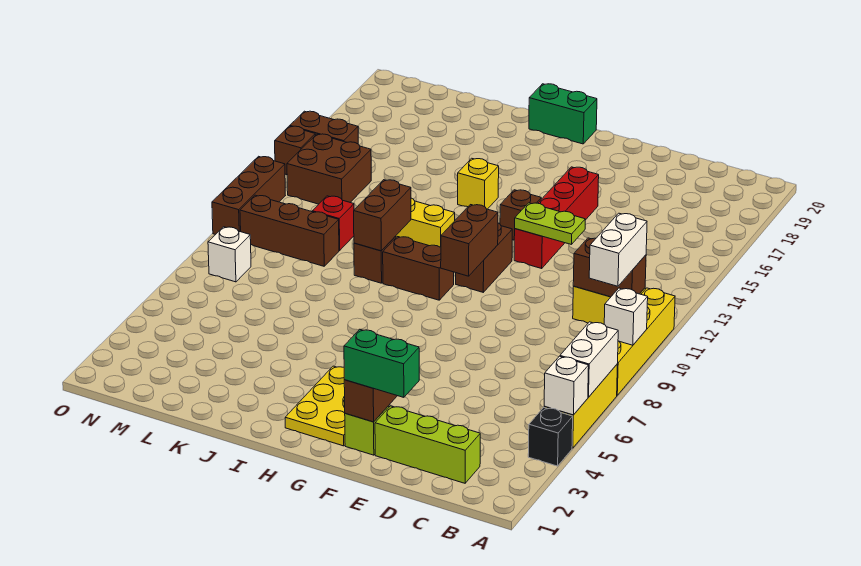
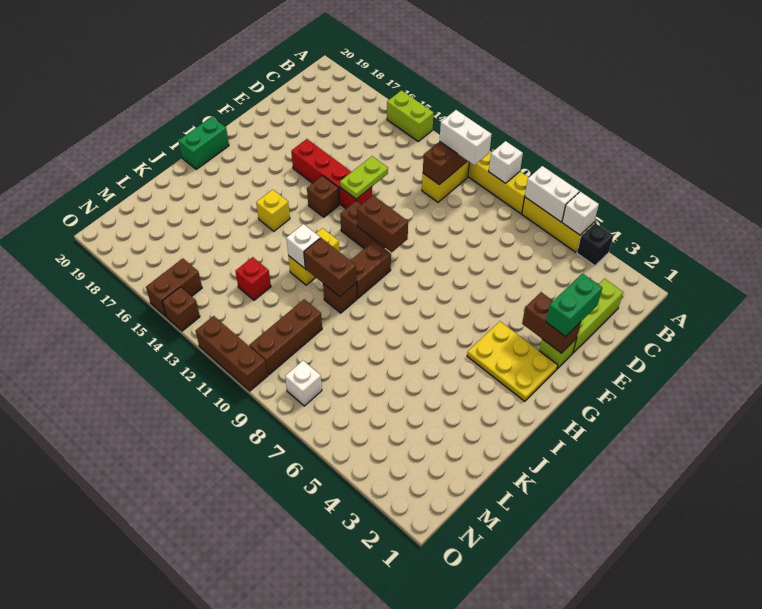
none -> lime 1x2 brick [387,90,433,141]
none -> white 1x1 brick [286,224,320,268]
red 1x1 brick [312,196,354,250] -> red 1x1 brick moved to [235,257,271,300]
brown 2x2 brick [287,134,371,204] -> none

